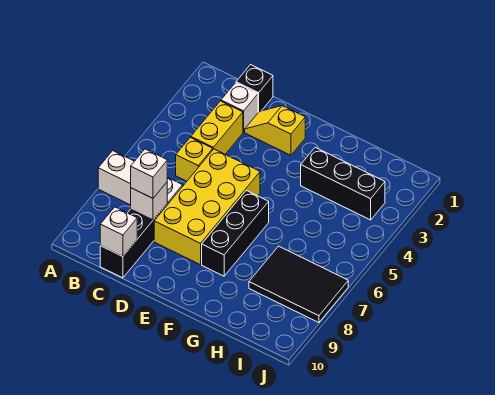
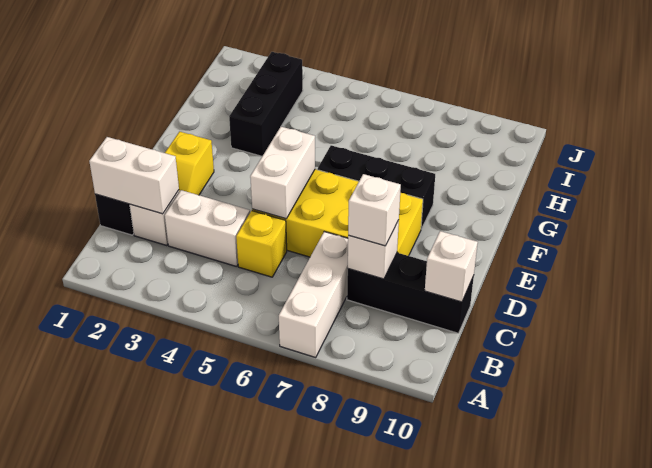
none -> white 1x2 brick [89,137,179,214]
yellow 1x2 brick [191,101,243,154] -> white 1x2 brick [165,190,250,267]
none -> white 1x2 brick [250,127,315,219]
black 2x3 tile [249,246,348,323] -> none

